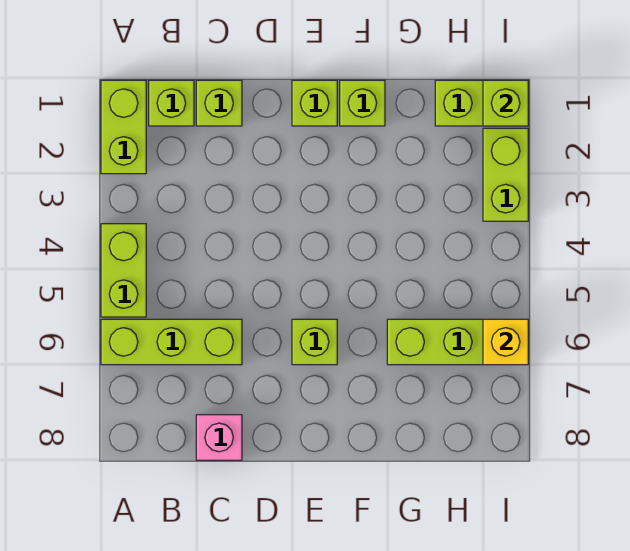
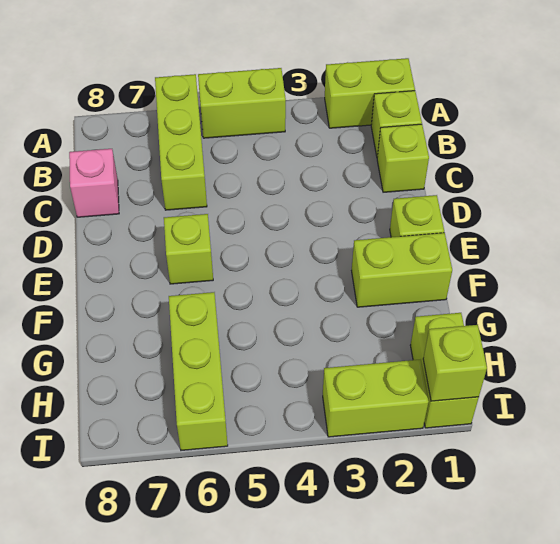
lime 1x1 brick [340,80,385,126] -> lime 1x2 brick [352,233,452,307]
yellow 1x1 brick [483,319,528,365] -> none

